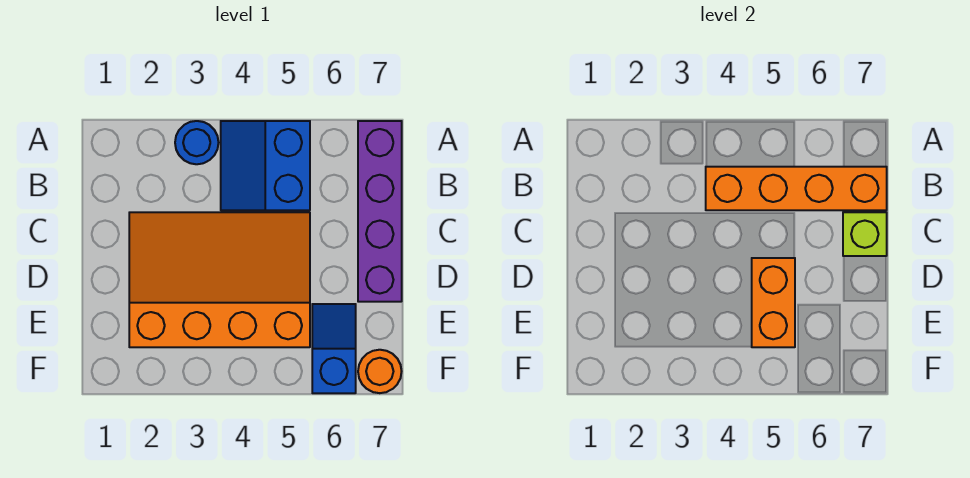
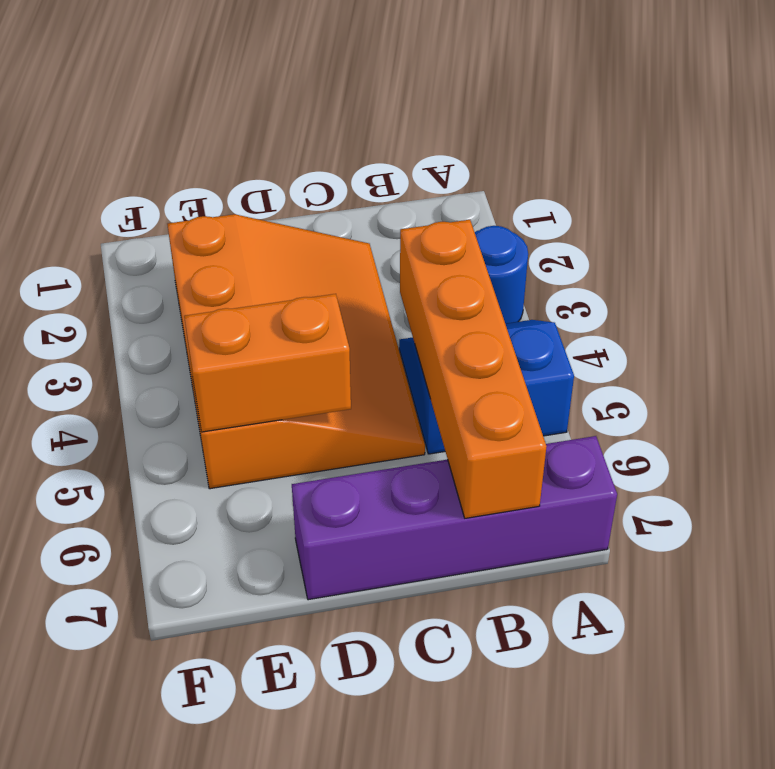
lime 1x1 brick [843,212,887,256] -> none
blue 1x2 slope [312,304,356,393] -> none
orange 1x1 round brick [358,350,402,393] -> none

